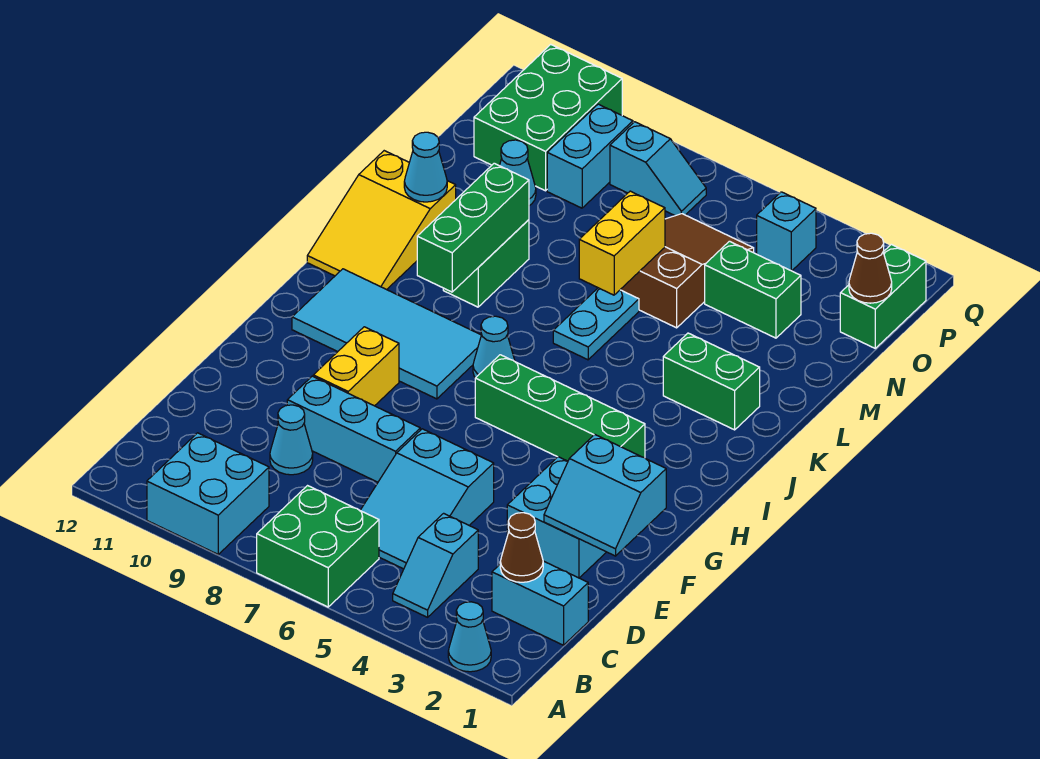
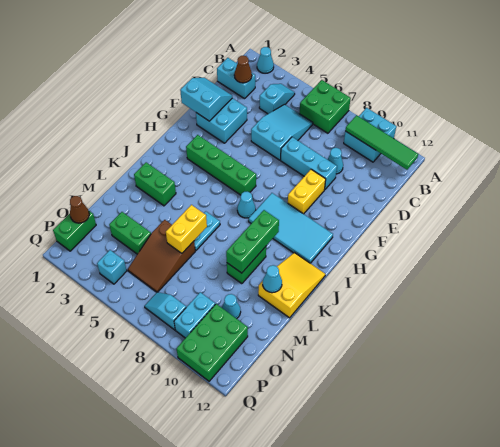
none -> green 1x4 tile [345,115,418,170]

